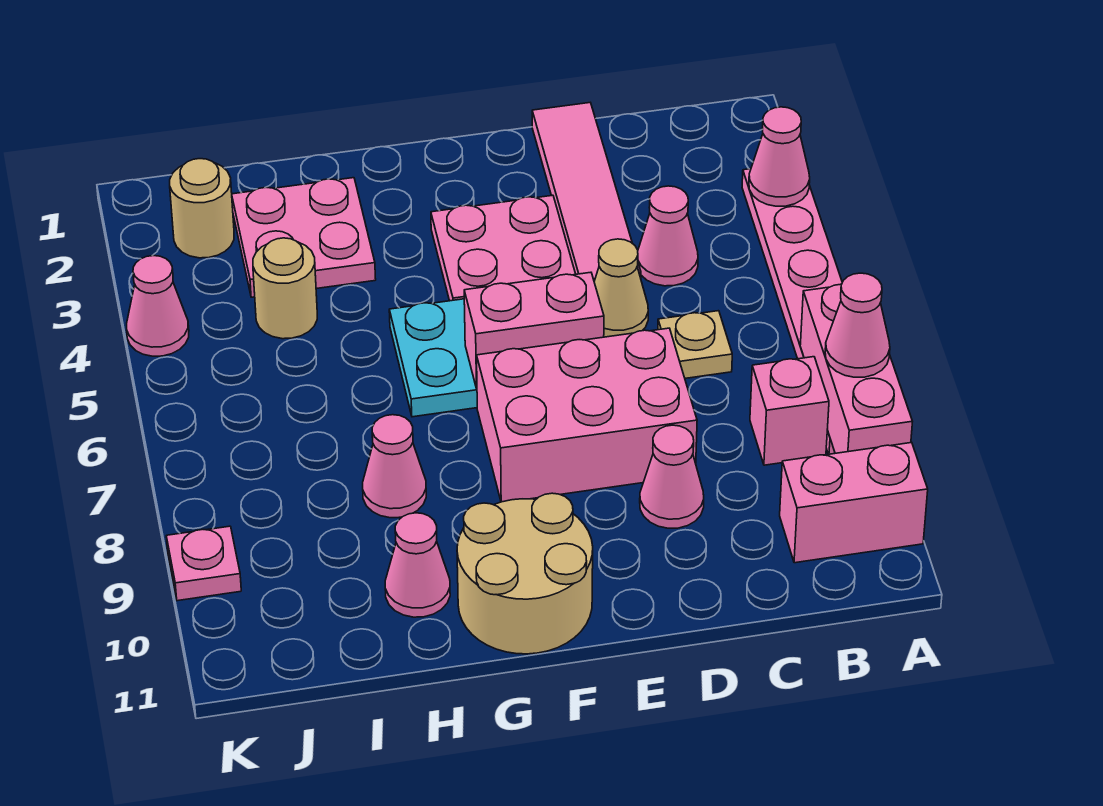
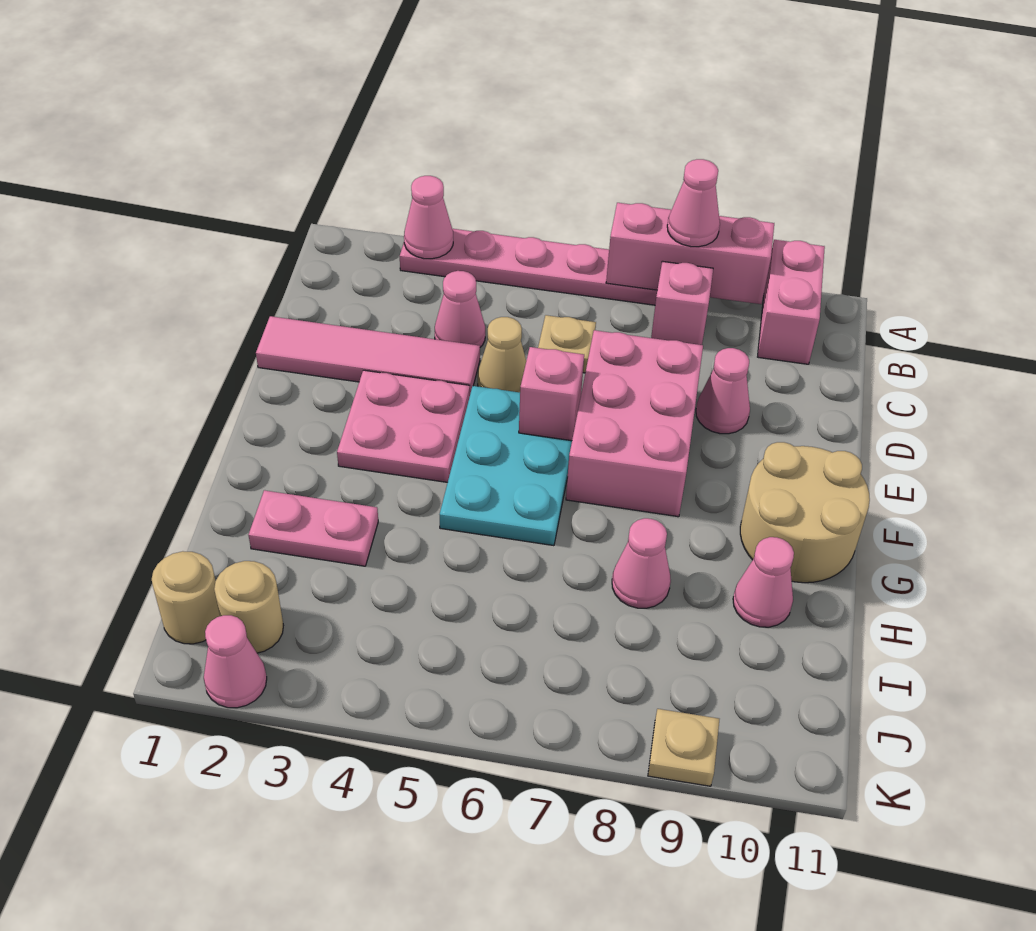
pink 1x2 brick [464,272,604,389] -> pink 1x1 brick [519,347,584,441]
pink 2x2 plate [232,178,376,297] -> pink 1x2 plate [248,490,378,566]
tan 1x1 round brick [253,238,317,339] -> tan 1x1 round brick moved to [152,551,220,644]
pink 1x1 cone [127,256,189,356] -> pink 1x1 cone moved to [204,615,267,708]
pink 1x1 plate [166,526,241,601] -> tan 1x1 plate [648,709,719,786]

